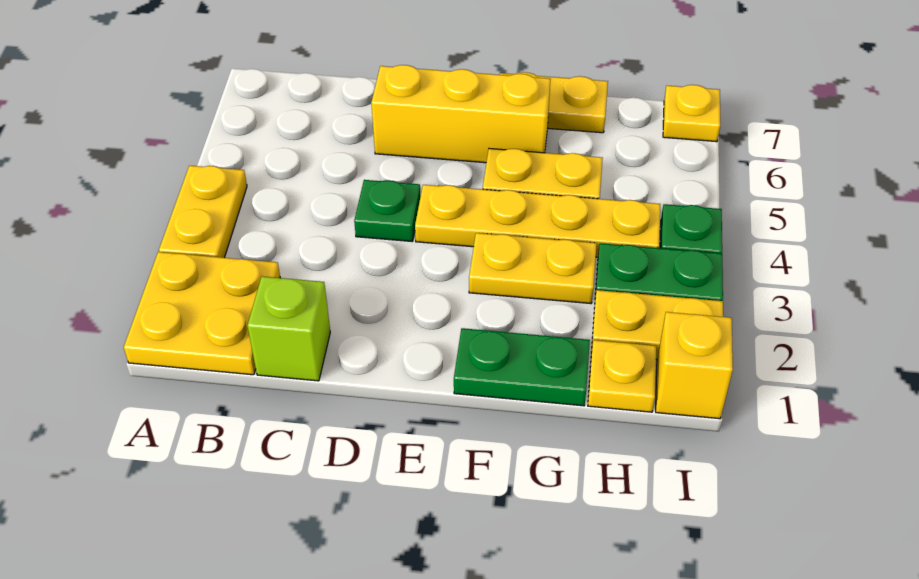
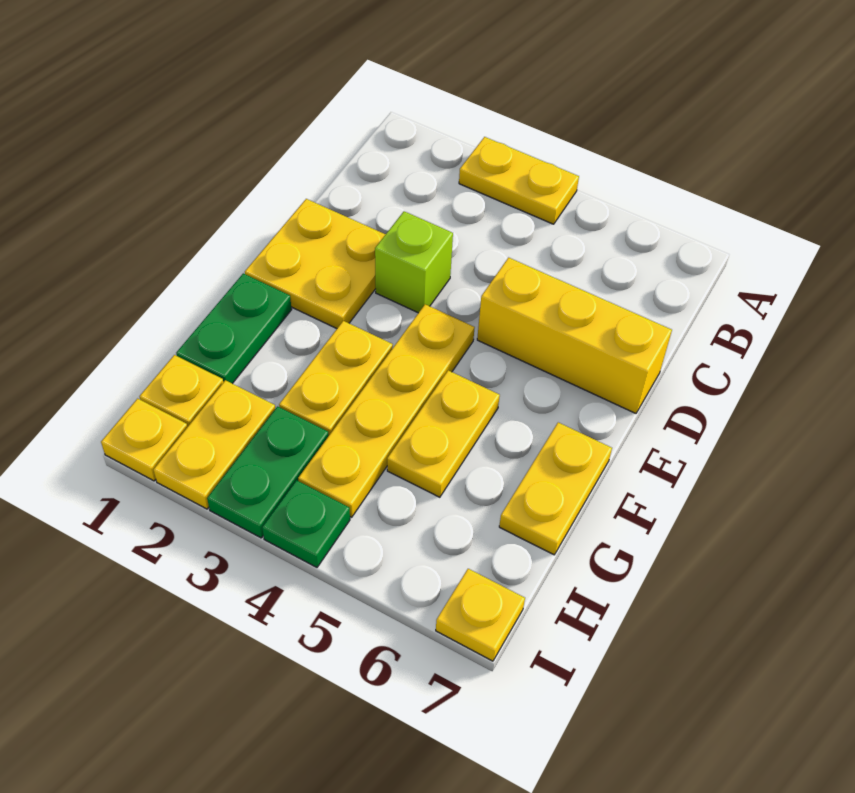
yellow 2x2 plate [124,252,280,375] -> yellow 2x2 plate moved to [245,199,386,329]
lime 1x1 brick [247,276,330,381] -> lime 1x1 brick moved to [375,211,453,313]
green 1x1 plate [354,180,421,242] -> none
yellow 1x3 brick [371,65,551,163] -> yellow 1x3 brick turned to [477,258,672,413]
yellow 1x1 brick [656,312,733,419] -> yellow 1x1 plate [101,399,187,481]

